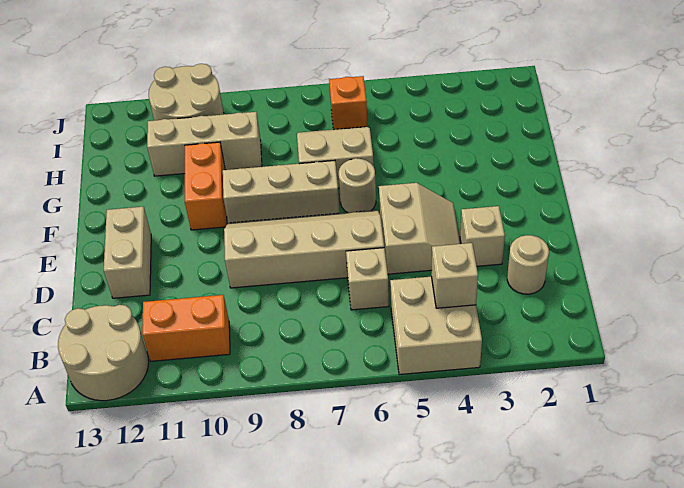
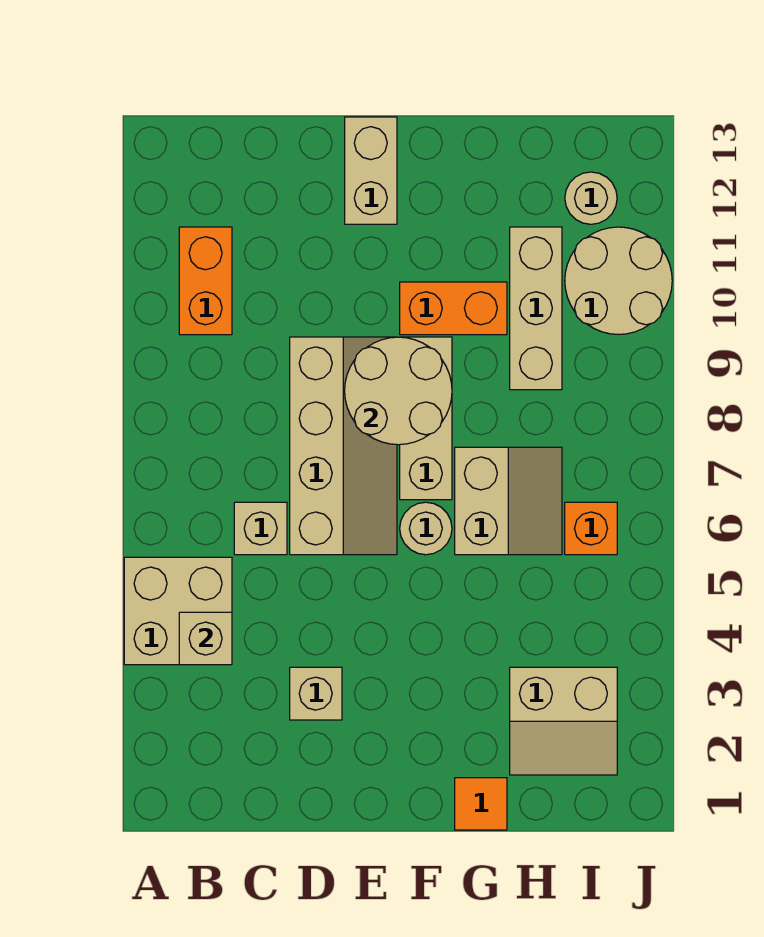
tan 2x2 round brick [58,305,149,401] -> tan 2x2 round brick moved to [345,337,452,445]
tan 1x1 round brick [507,235,549,294] -> tan 1x1 round brick moved to [565,172,617,224]
tan 2x2 slope [379,183,460,274] -> tan 2x2 slope moved to [510,667,617,775]
tan 1x2 brick [104,207,151,298] -> tan 1x2 brick turned to [345,117,397,224]
none -> orange 1x1 tile [455,778,507,830]

